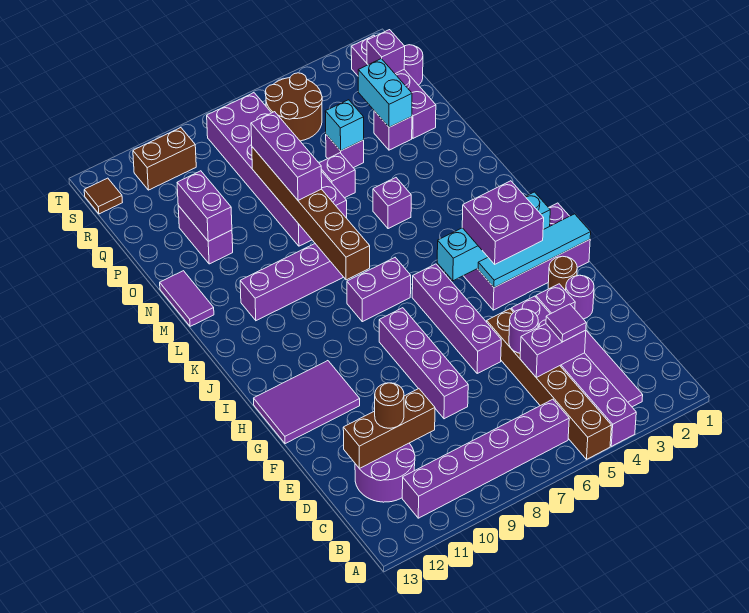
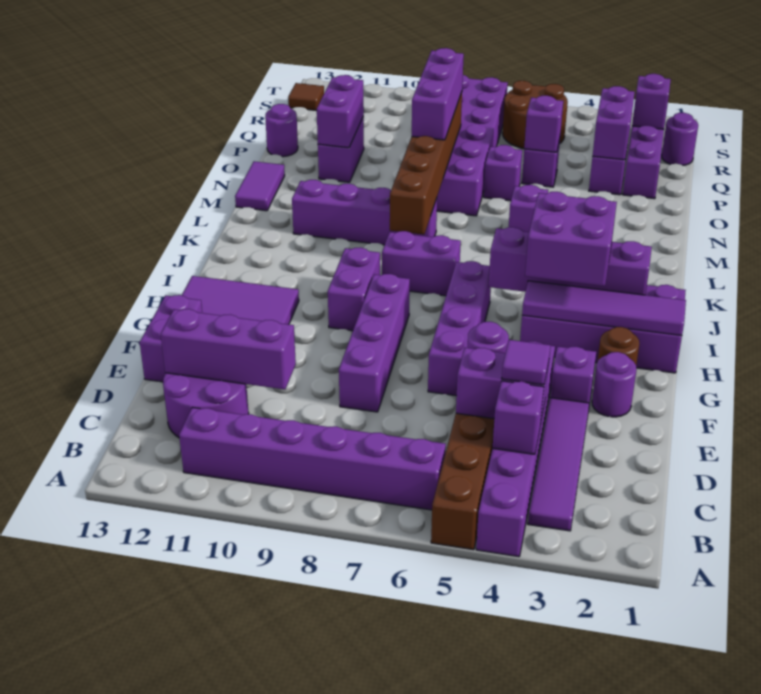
none -> purple 1x1 brick [493,381,544,454]
brown 1x3 brick [343,389,435,469] -> purple 1x3 brick [161,309,296,389]
brown 1x1 round brick [375,383,404,428] -> none
none -> purple 1x2 brick [140,295,202,382]
cyan 1x4 tile [478,214,591,287] -> purple 1x4 tile [522,281,686,336]
none -> purple 1x2 brick [328,247,380,331]
cyan 1x4 brick [437,192,550,281] -> purple 1x4 brick [489,227,652,295]
cyan 1x2 brick [358,59,412,127] -> purple 1x2 brick [593,86,635,160]
cyan 1x1 brick [325,100,364,151] -> purple 1x1 brick [524,96,563,152]
none -> purple 1x1 round brick [265,104,298,157]
brown 1x2 brick [133,128,196,190] -> none

